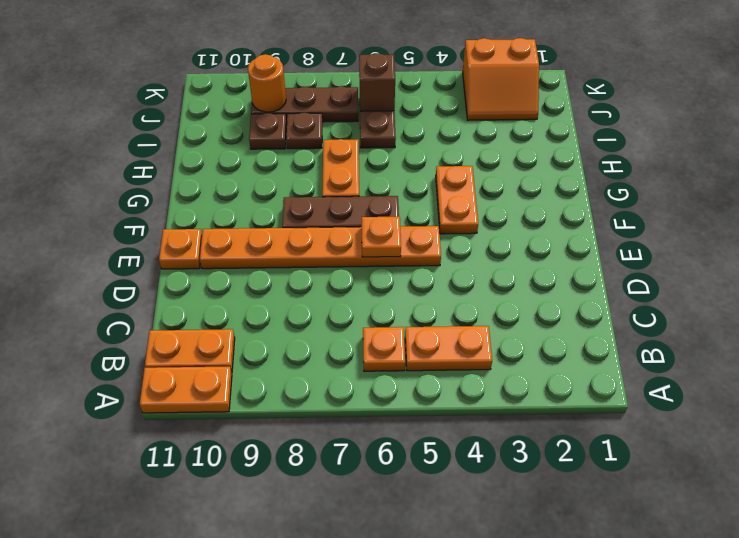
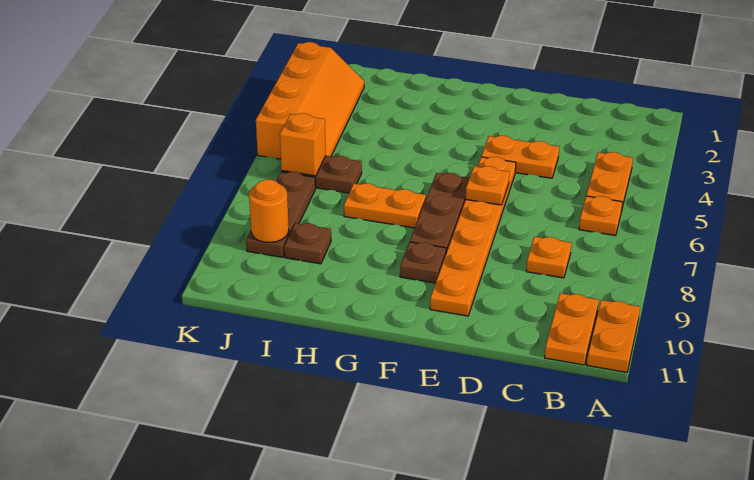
orange 1x1 plate [159,229,202,269] -> orange 1x1 plate moved to [526,237,571,278]
orange 1x2 plate [436,166,478,234] -> orange 1x2 plate moved to [481,136,559,178]
brown 1x1 plate [286,113,322,149] -> brown 1x1 plate moved to [400,242,446,283]
orange 2x2 slope [463,38,539,120] -> orange 2x4 slope [256,42,364,159]
brown 1x1 brick [359,53,395,111] -> orange 1x1 brick [280,113,326,176]

